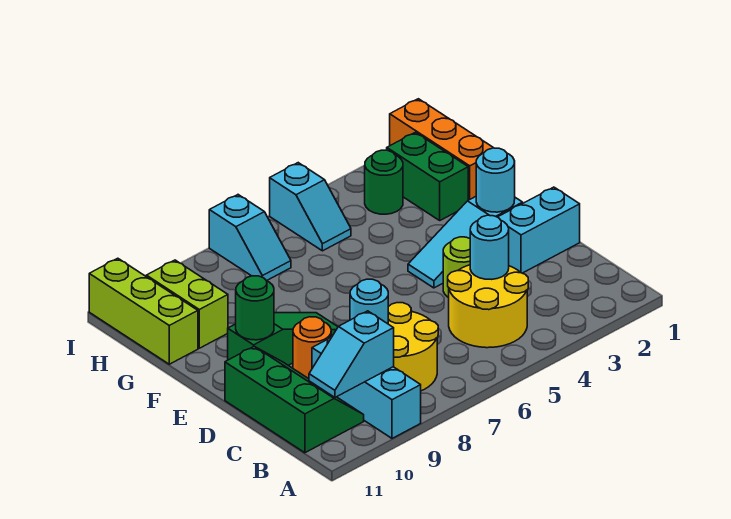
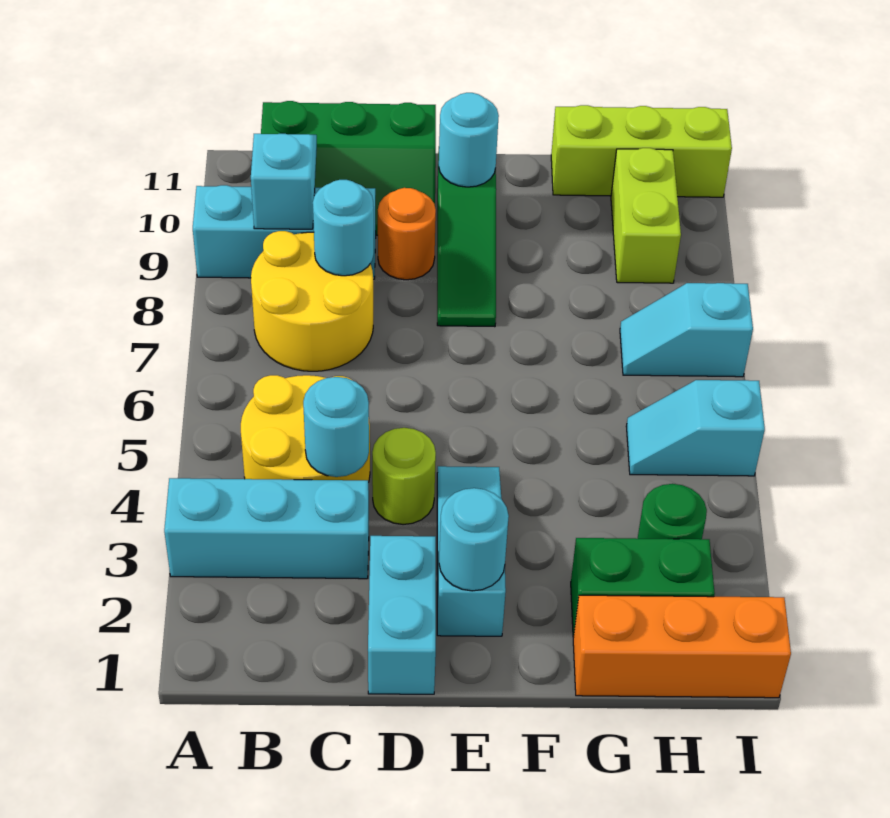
none -> cyan 1x3 brick [164,478,369,579]
green 1x1 round brick [236,276,274,340] -> cyan 1x1 round brick [439,93,499,187]
lime 1x2 brick [146,260,228,348] -> lime 1x2 brick turned to [611,148,681,283]

